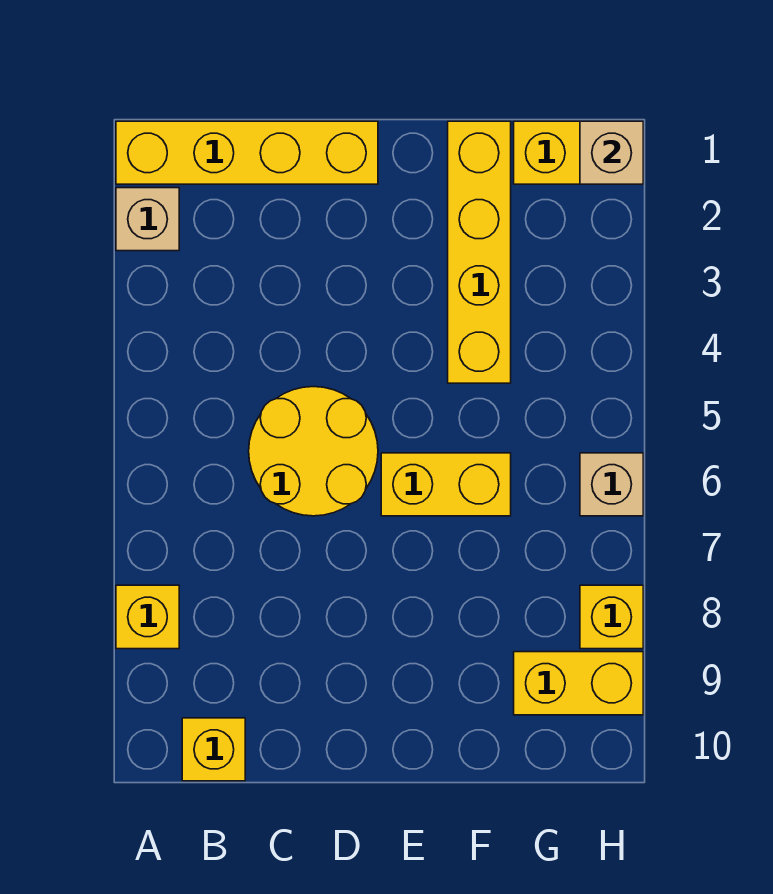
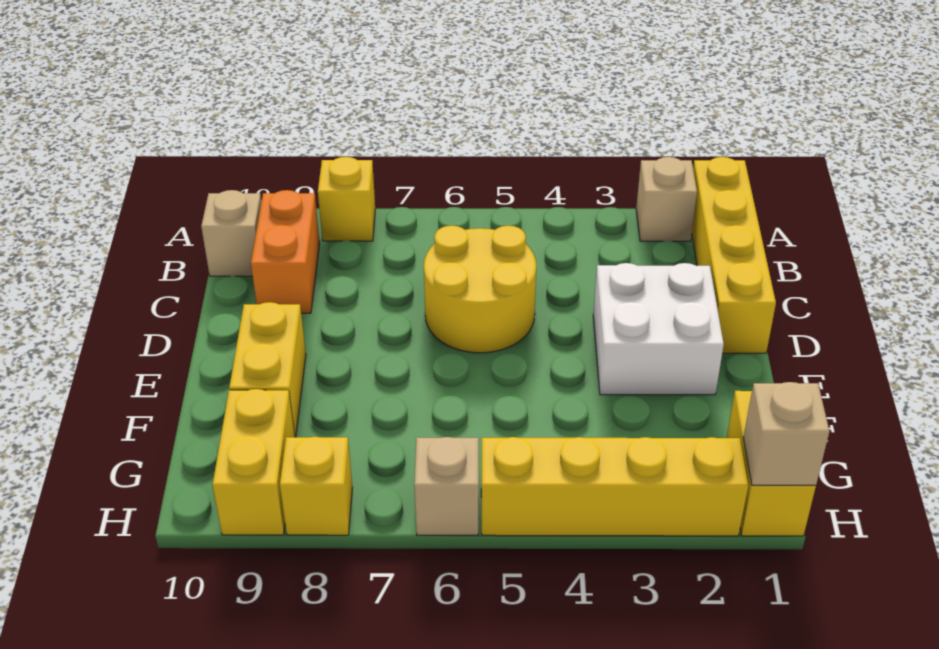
none -> orange 1x2 brick [251,190,320,313]
yellow 1x1 brick [182,718,245,781] -> tan 1x1 brick [201,190,261,276]
none -> white 2x2 brick [593,263,724,395]
yellow 1x2 brick [381,453,511,516] -> yellow 1x2 brick moved to [229,302,306,437]
yellow 1x4 brick [448,121,511,383] -> yellow 1x4 brick moved to [481,437,748,536]

